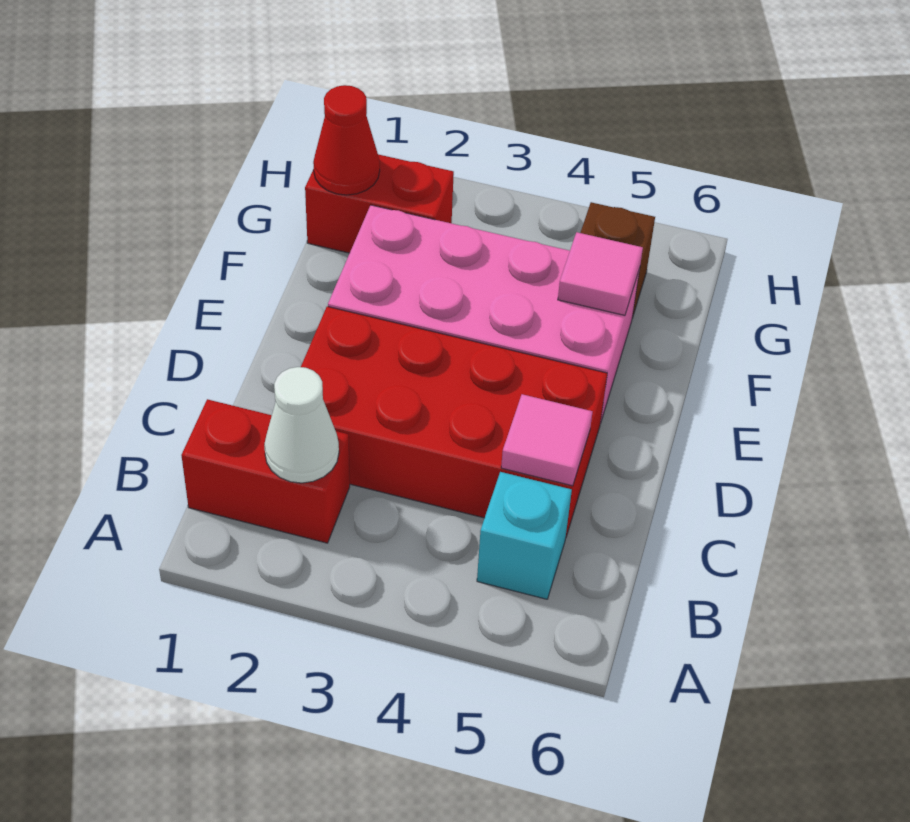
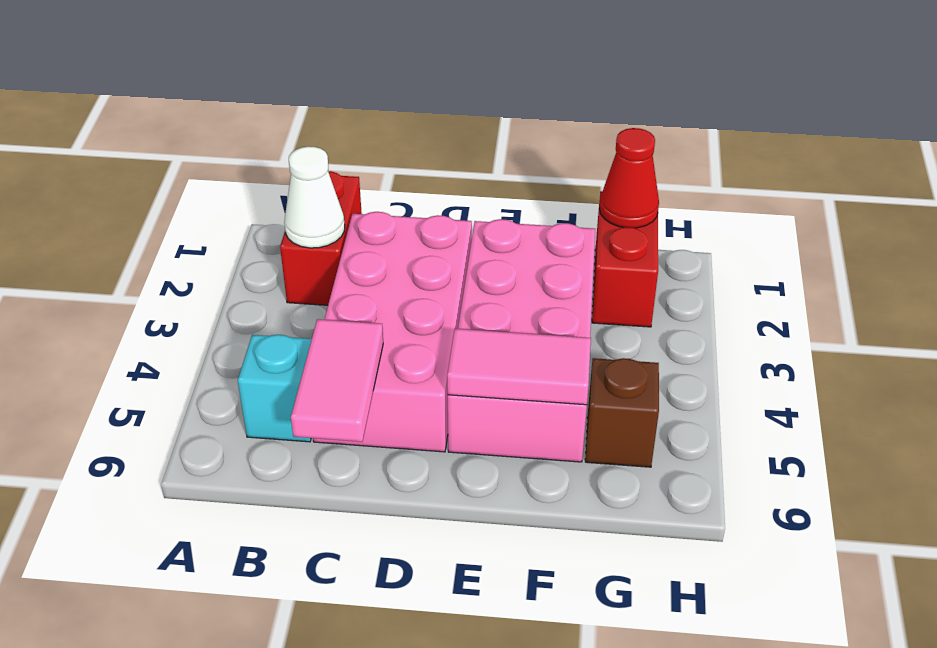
red 2x4 brick [301,307,607,536] -> pink 2x4 brick [313,212,472,452]
pink 1x1 tile [501,394,593,486] -> pink 1x2 tile [291,319,383,442]
pink 1x1 tile [558,232,643,315] -> pink 1x2 tile [447,329,591,405]

